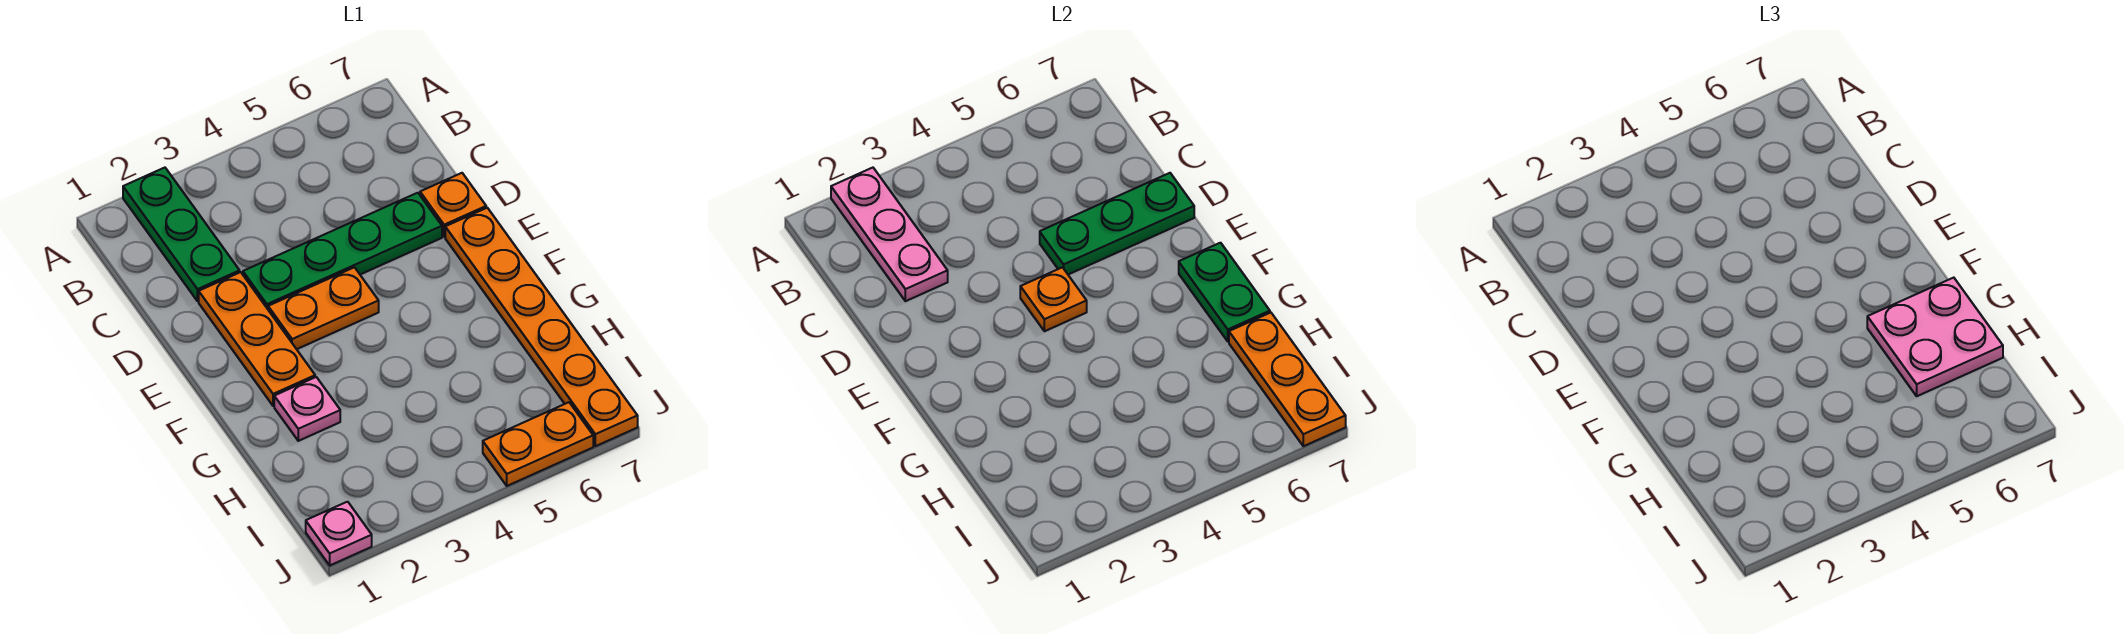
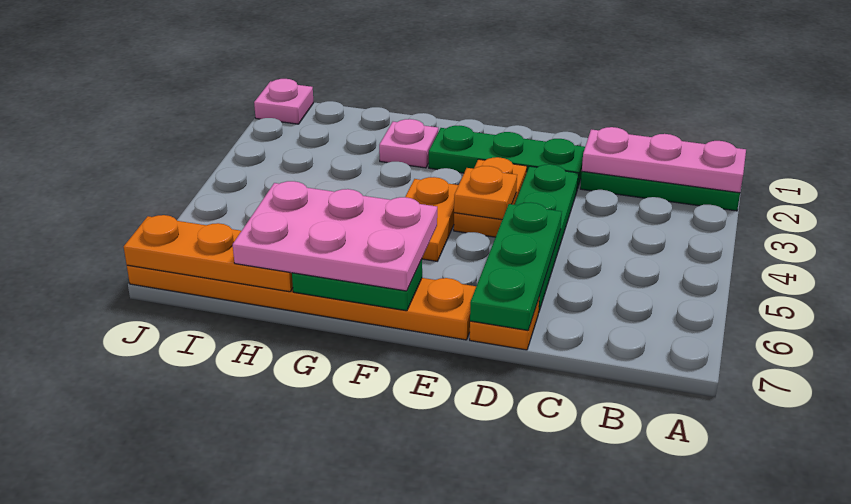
orange 1x3 plate [199,272,315,406] -> green 1x3 plate [429,126,585,189]
pink 2x2 plate [1867,278,2003,396] -> pink 2x3 plate [233,181,437,291]
orange 1x2 plate [483,402,593,486] -> orange 1x2 plate moved to [405,177,458,261]

